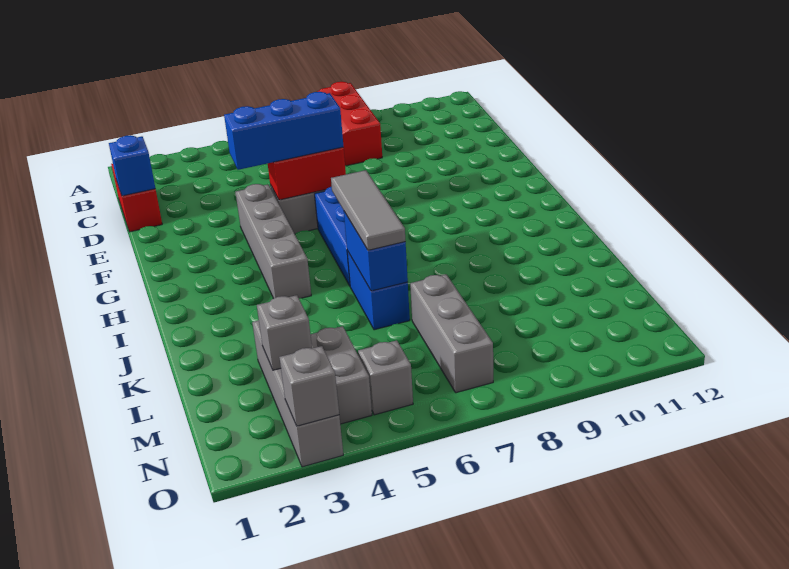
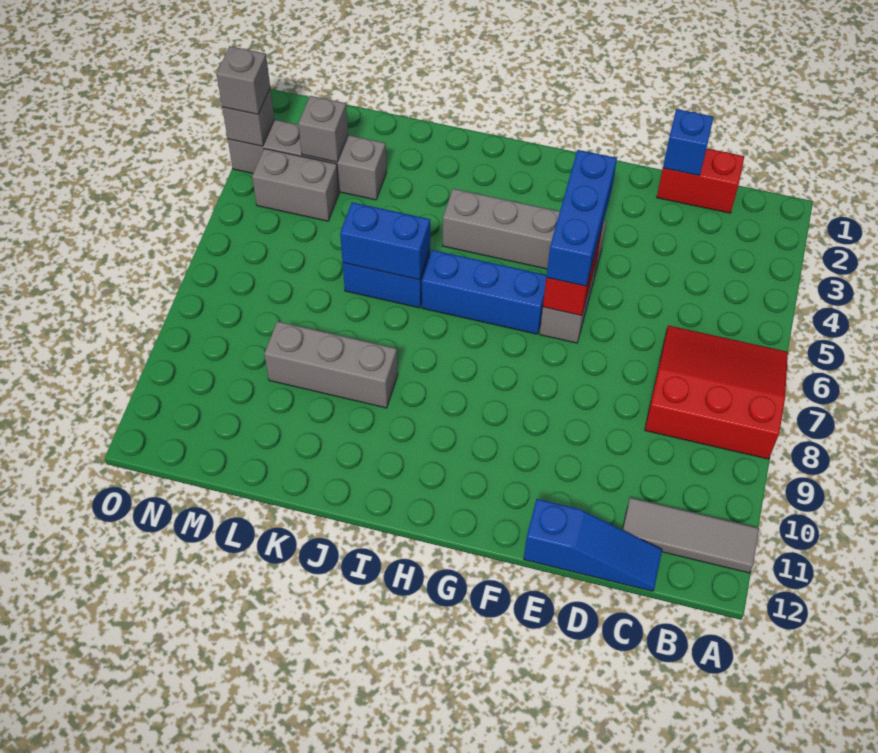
none -> blue 1x3 slope [524,499,662,591]
grey 1x3 tile [331,170,406,250] -> grey 1x3 tile moved to [623,498,759,573]
grey 1x3 brick [410,274,493,393] -> grey 1x3 brick moved to [264,321,398,408]
grey 1x1 brick [358,340,413,415] -> grey 1x1 brick moved to [217,46,270,114]

